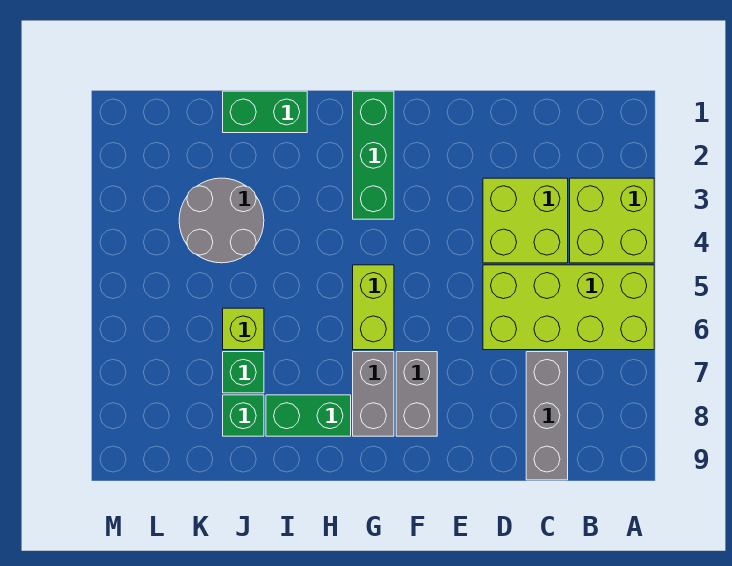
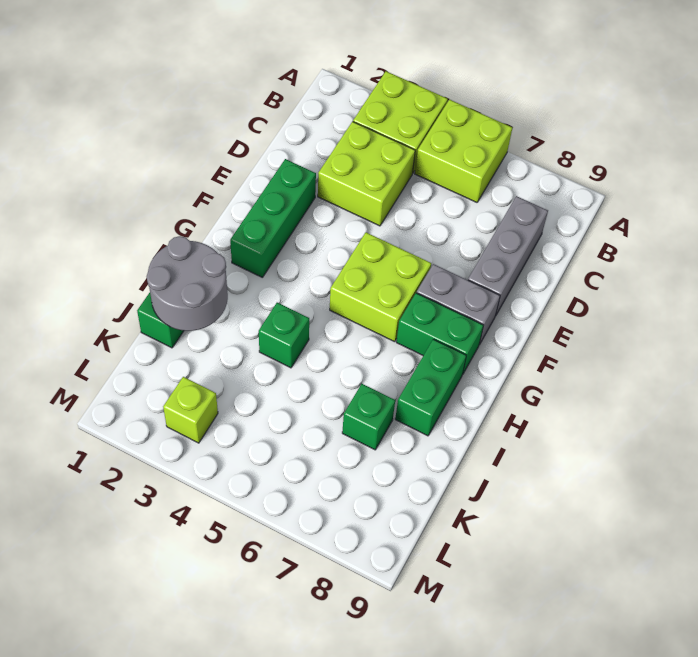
lime 2x4 brick [483,265,654,350] -> lime 2x2 brick [415,100,512,202]
grey 1x3 brick [526,352,568,480] -> grey 1x3 brick turned to [468,196,548,316]
green 1x3 brick [353,91,394,219] -> green 1x3 brick turned to [230,159,316,277]
lime 1x2 brick [353,265,394,350] -> lime 2x2 brick [330,233,431,342]
grey 1x2 brick [353,352,394,436] -> green 1x2 brick [396,293,483,375]
grey 2x2 round brick [179,178,264,263] -> grey 2x2 round brick moved to [147,236,228,331]
lime 1x1 brick [223,308,264,350] -> lime 1x1 brick moved to [163,377,218,443]
green 1x1 brick [223,395,264,436] -> green 1x1 brick moved to [259,303,309,368]

